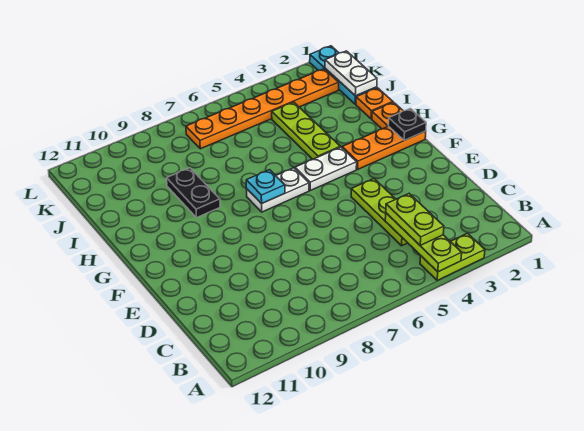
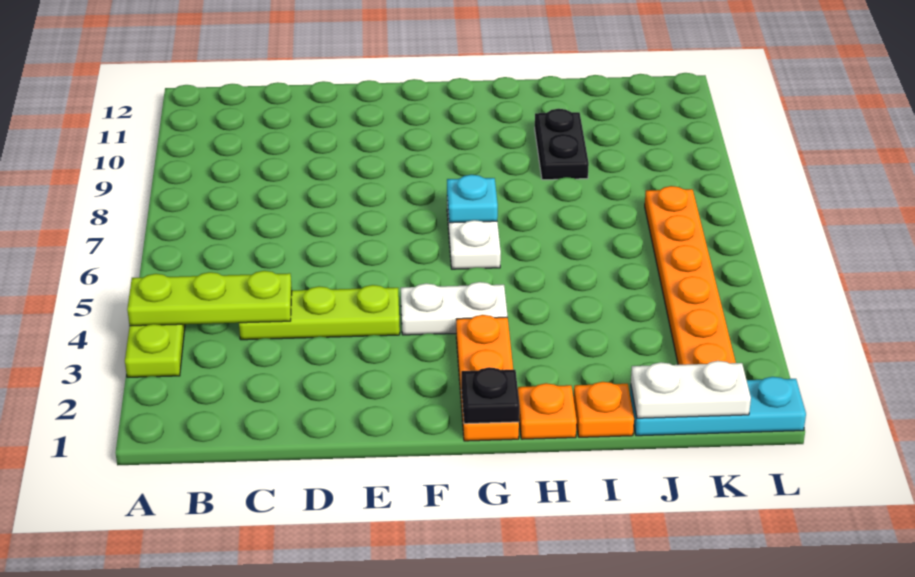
lime 1x2 plate [386,194,444,245] -> none
white 1x2 plate [295,147,357,190] -> white 1x2 plate turned to [401,282,507,335]
lime 1x3 plate [272,102,340,159] -> none
black 1x2 plate [167,168,220,218] -> black 1x2 plate turned to [535,109,589,180]

